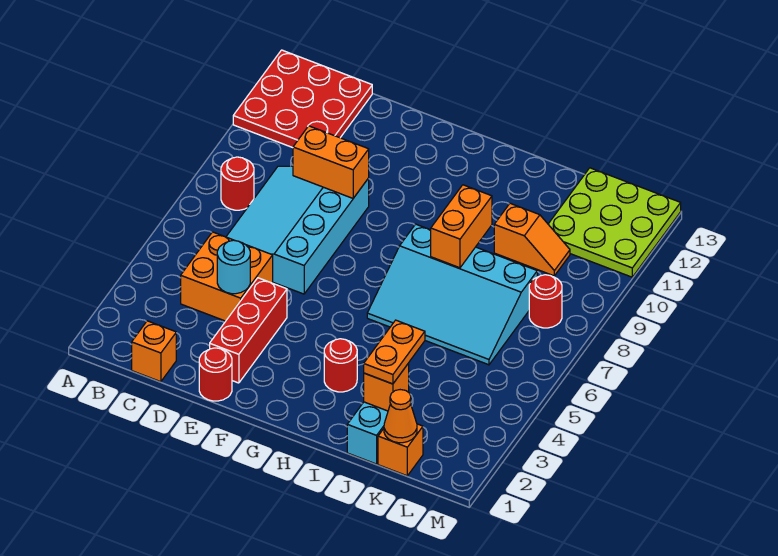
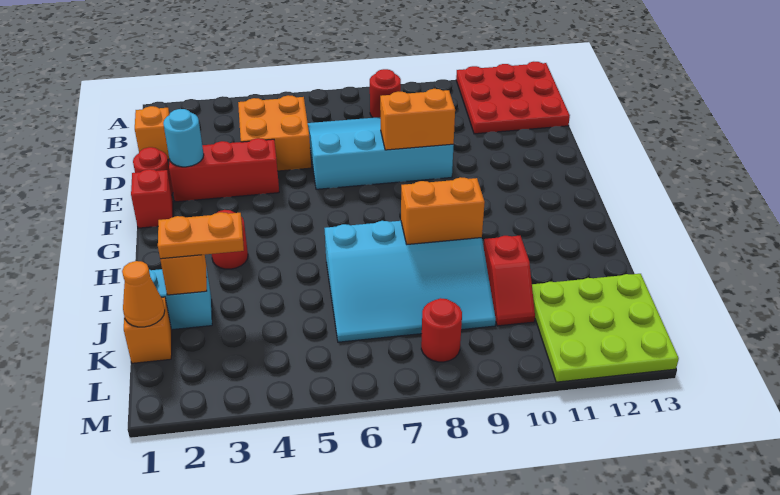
cyan 1x1 round brick [217,240,250,294] -> cyan 1x1 round brick moved to [163,109,204,167]
orange 1x2 brick [293,126,369,198] -> orange 1x2 brick turned to [380,89,455,150]
none -> red 1x1 brick [131,169,173,228]
cyan 3x4 slope [367,224,537,365] -> cyan 3x4 slope turned to [325,221,496,342]
orange 1x2 slope [494,203,570,276] -> red 1x2 slope [484,236,535,326]

